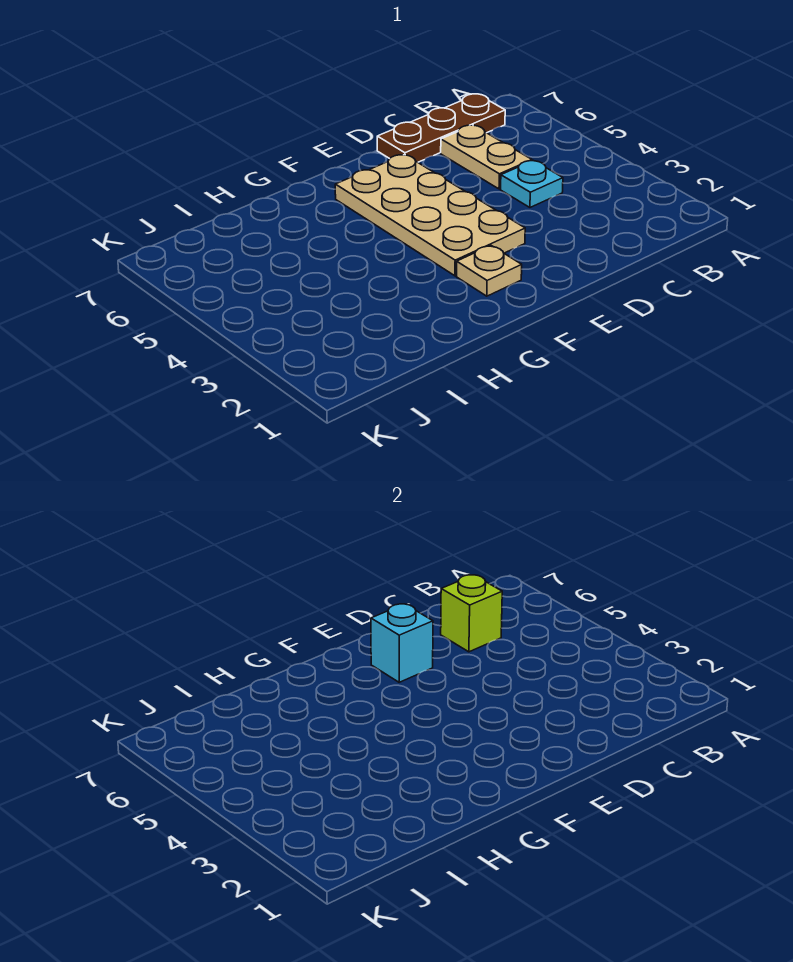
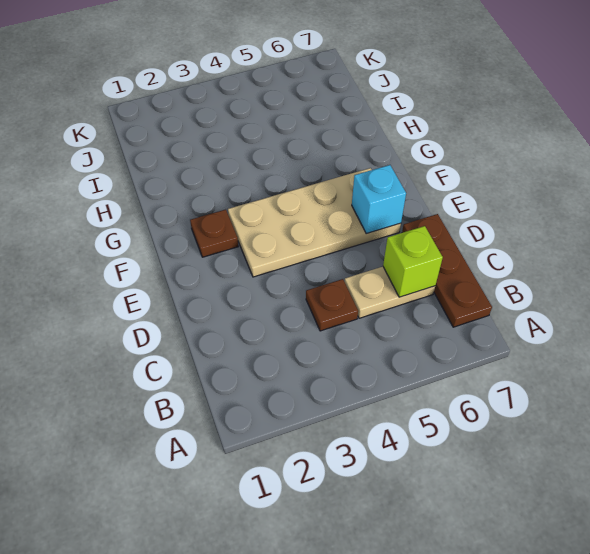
cyan 1x1 plate [501,161,563,207] -> brown 1x1 plate [306,279,358,331]
tan 1x1 plate [456,246,522,296] -> brown 1x1 plate [190,210,238,257]

